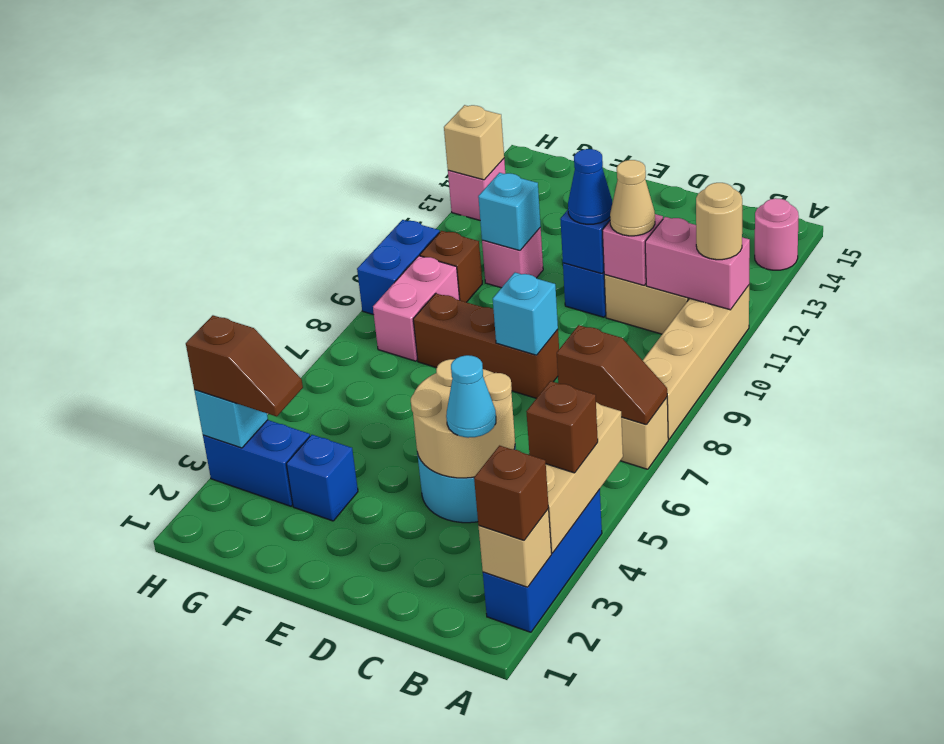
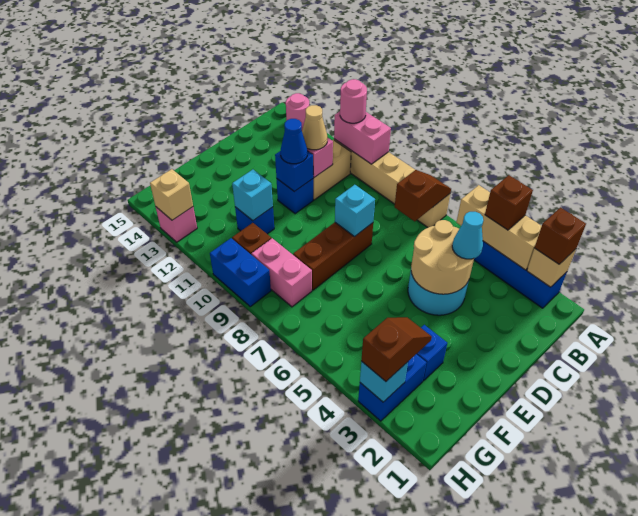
pink 1x2 brick [645,217,750,310] -> pink 1x2 brick turned to [334,112,391,164]
tan 1x1 round brick [696,183,742,260] -> pink 1x1 round brick [340,79,367,123]
pink 1x1 brick [482,228,543,288] -> blue 1x1 brick [235,207,274,234]

